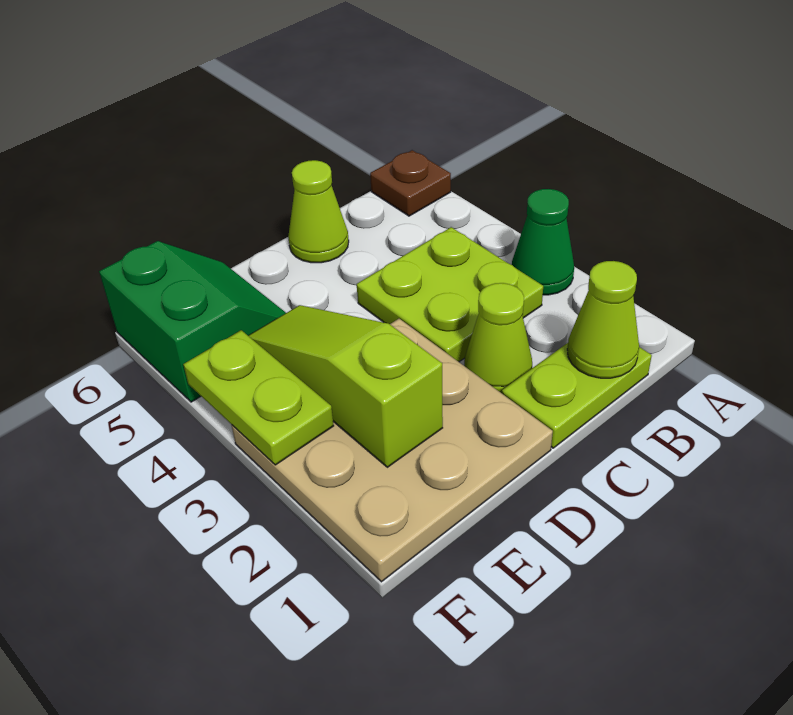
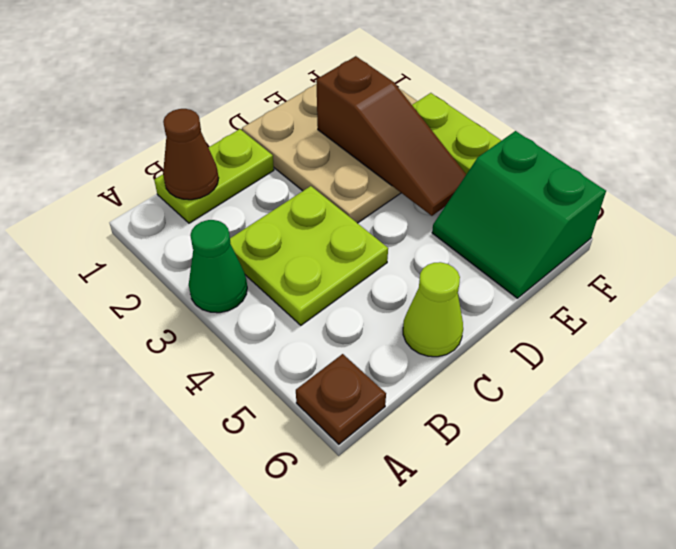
lime 1x1 cone [567,261,639,378] -> brown 1x1 cone [163,109,219,200]
lime 1x1 cone [464,283,532,393] -> none
lime 1x3 slope [248,305,443,467] -> brown 1x3 slope [316,56,466,216]

